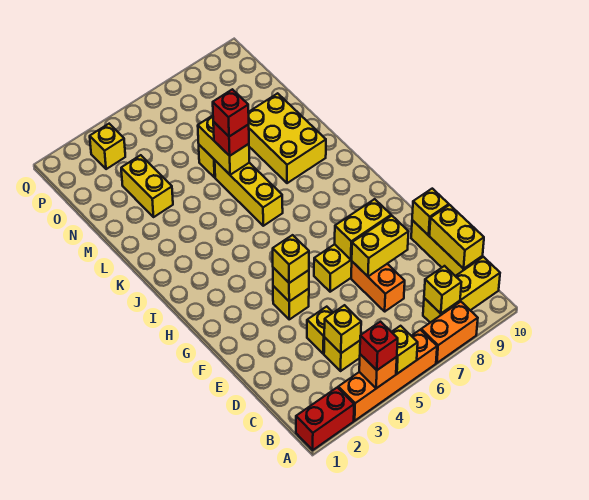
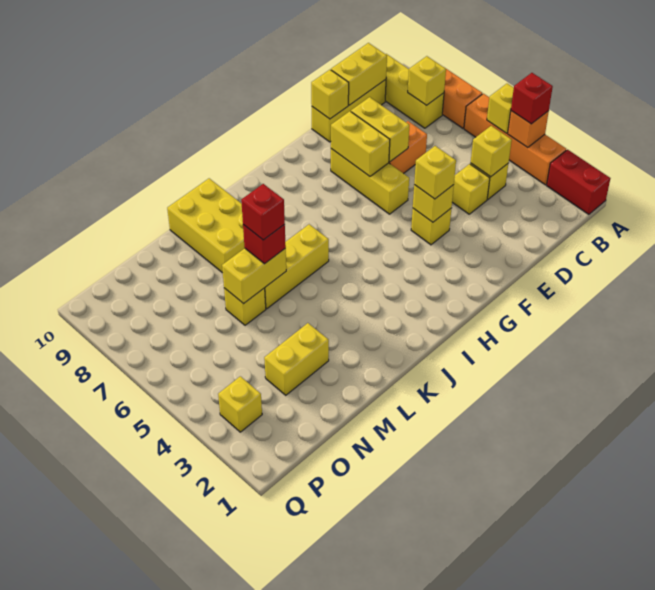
yellow 2x3 brick [248,93,326,183] -> yellow 2x3 brick turned to [167,178,245,273]

